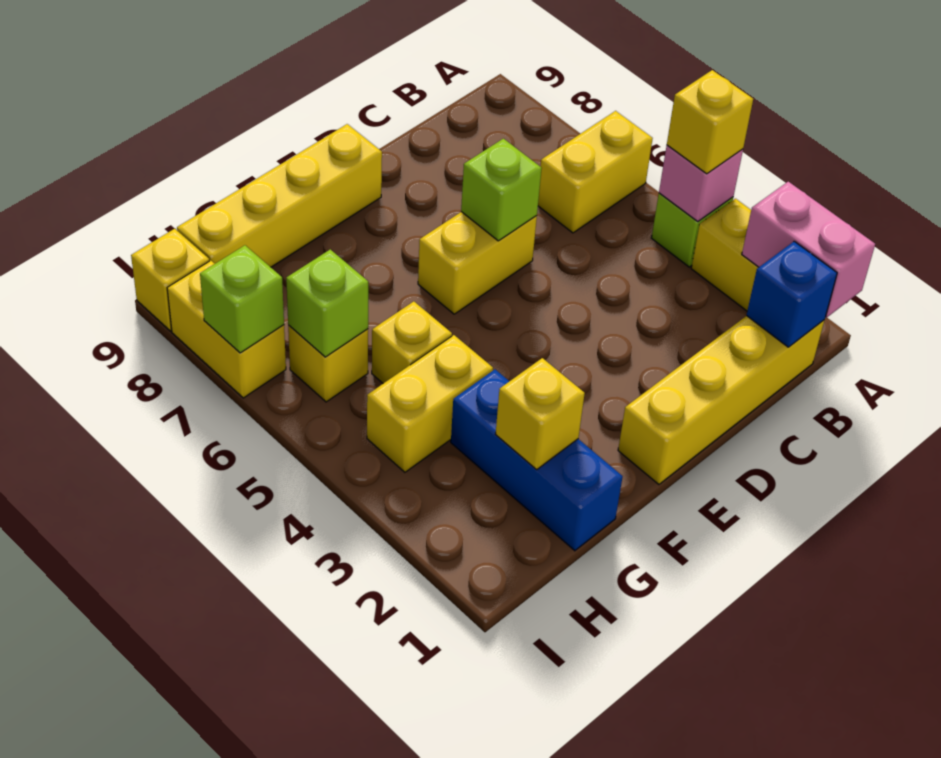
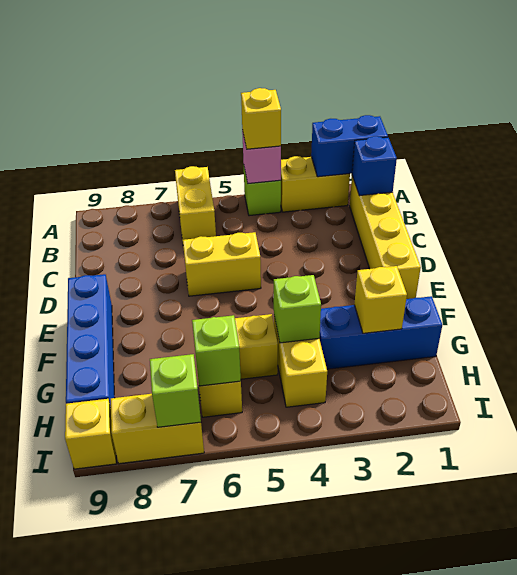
pink 1x2 brick [742,182,875,318] -> blue 1x2 brick [311,115,388,177]
yellow 1x2 brick [418,212,537,314] -> yellow 1x2 brick turned to [183,232,261,296]
lime 1x1 brick [461,139,542,241] -> lime 1x1 brick moved to [274,275,321,343]
yellow 1x4 brick [177,124,382,267] -> blue 1x4 brick [66,274,114,407]

